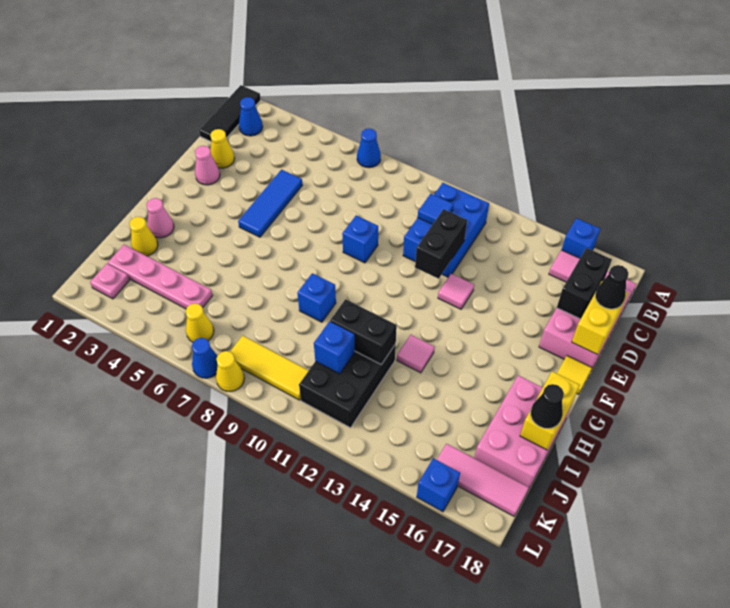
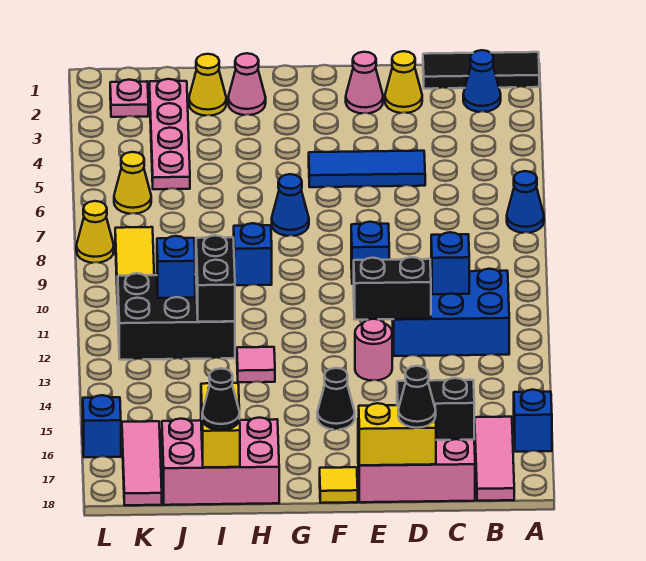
blue 1x1 tile [418,194,454,224] -> blue 1x1 brick [431,232,469,294]
pink 1x1 tile [438,274,474,309] -> pink 1x1 round brick [355,319,392,380]
none -> black 1x1 cone [317,368,355,430]
yellow 1x2 brick [520,371,580,450] -> yellow 1x2 brick turned to [201,383,240,467]
blue 1x1 cone [192,338,218,378] -> blue 1x1 cone moved to [272,174,309,236]

